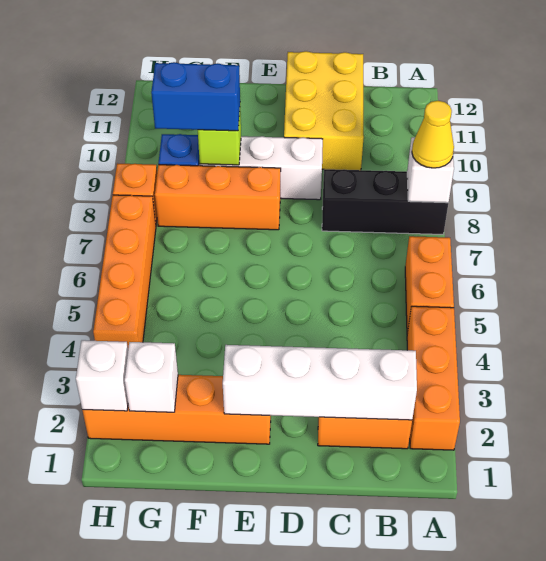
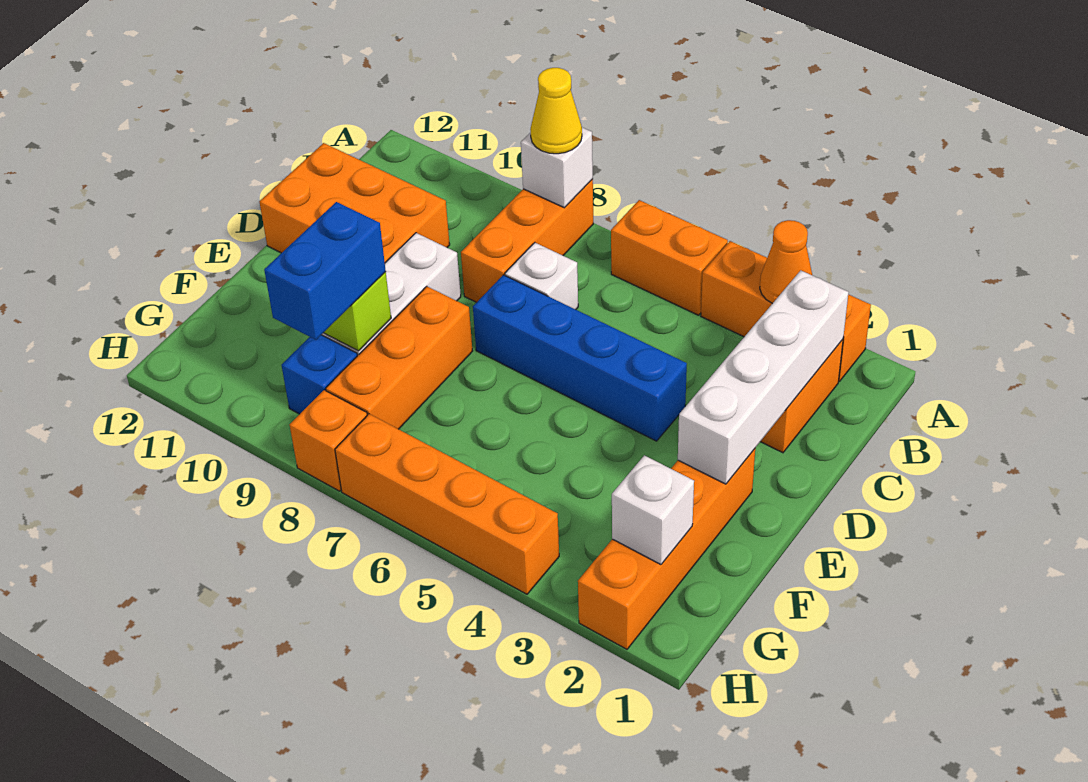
none -> orange 1x1 cone [760,220,812,303]
black 1x3 brick [322,169,448,234] -> orange 1x3 brick [461,179,593,302]
yellow 2x3 brick [284,51,364,170] -> orange 2x3 brick [260,143,450,263]
none -> blue 1x4 brick [473,275,687,441]
white 1x1 brick [76,340,128,411] -> white 1x1 brick moved to [505,243,578,310]

